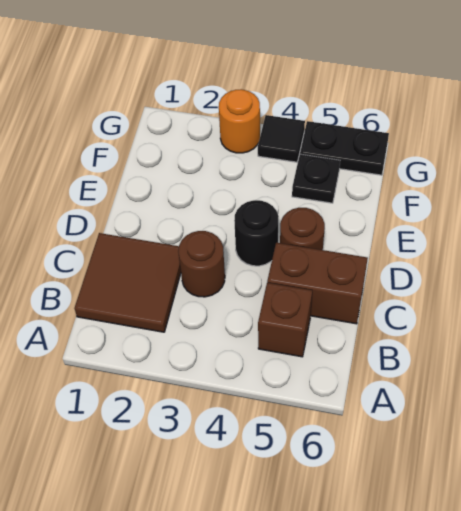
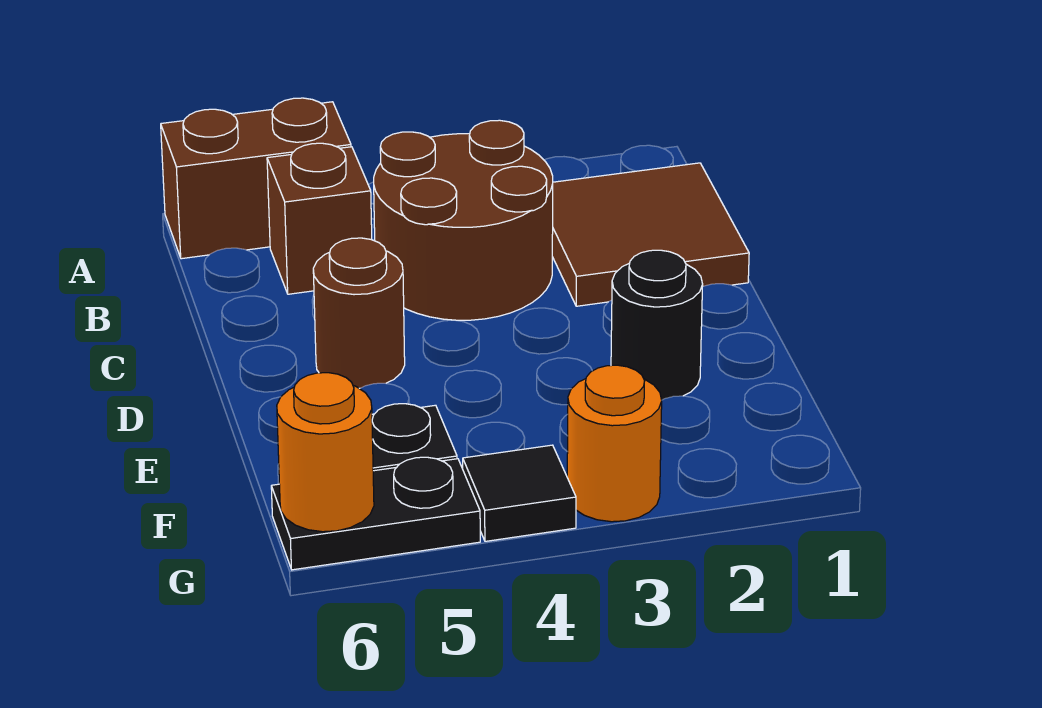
brown 1x1 round brick [178,231,225,297] -> brown 2x2 round brick [374,120,553,320]
brown 1x2 brick [267,243,368,324] -> brown 1x2 brick moved to [161,98,351,259]
black 1x1 round brick [234,200,279,266] -> black 1x1 round brick moved to [611,250,703,400]
none -> orange 1x1 round brick [277,373,374,532]

